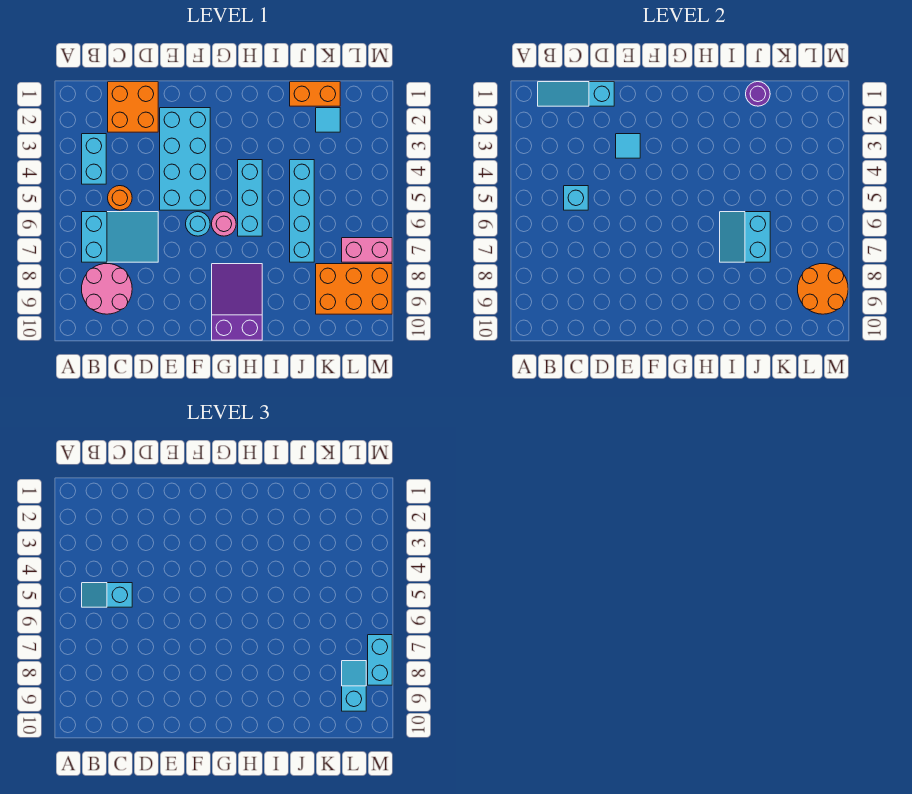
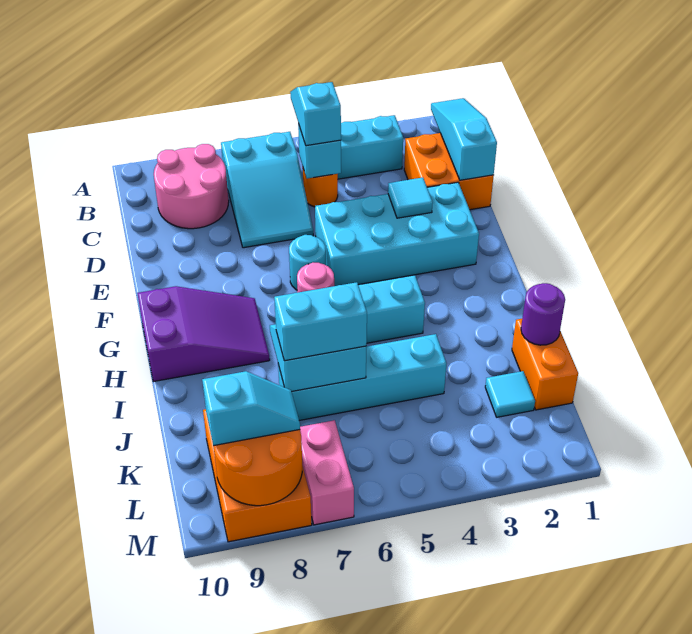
cyan 1x2 brick [368,635,392,685] -> cyan 1x2 brick moved to [274,282,367,361]

